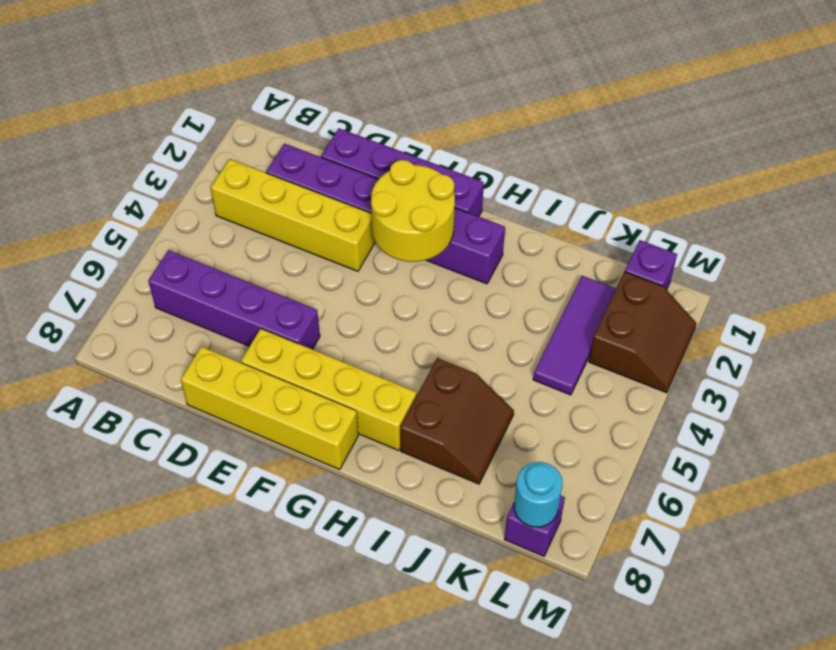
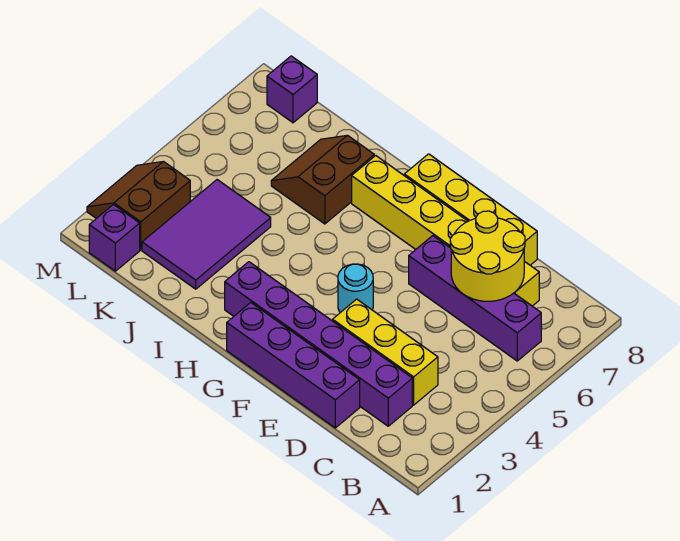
yellow 1x4 brick [211,159,375,271] -> yellow 1x3 brick [333,299,438,405]
yellow 1x4 brick [241,329,417,450] -> yellow 1x6 brick [352,156,539,306]
yellow 2x2 round brick [371,160,455,262] -> yellow 2x2 round brick moved to [450,211,525,301]
purple 1x3 tile [533,276,616,395] -> purple 2x3 tile [142,180,271,289]
cyan 1x1 round brick [514,462,563,527] -> cyan 1x1 round brick moved to [338,264,373,313]

